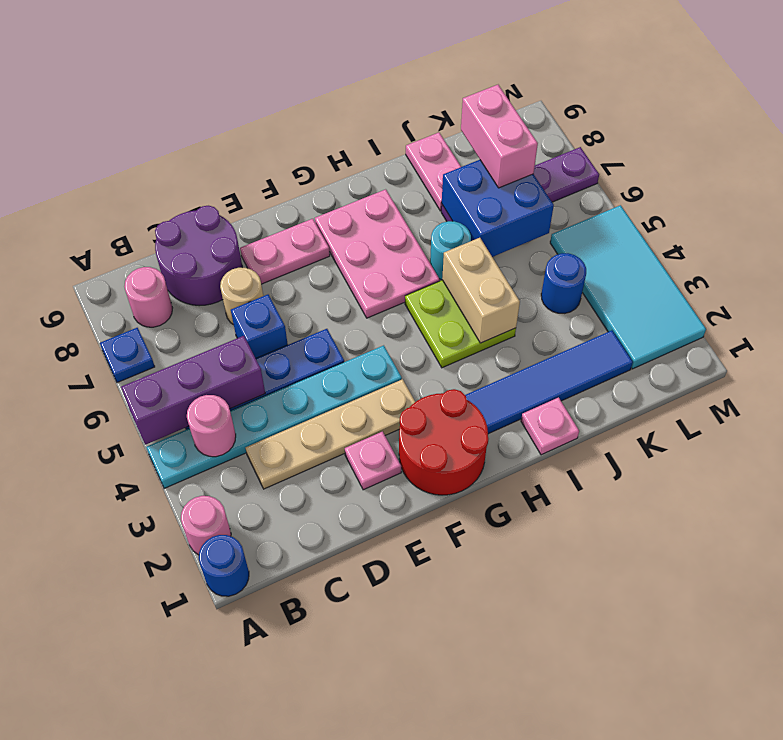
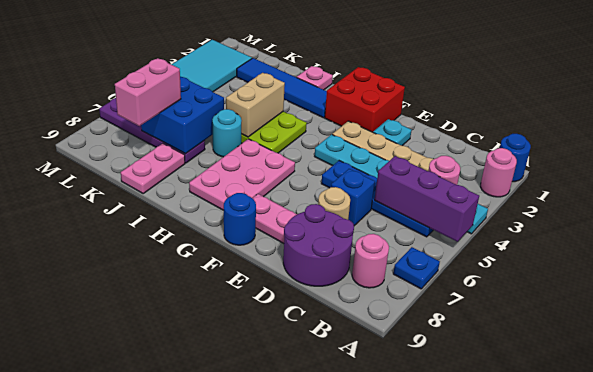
pink 1x1 plate [345,432,401,490] -> cyan 1x1 plate [373,119,412,146]
red 2x2 round brick [399,389,488,495] -> red 2x2 brick [325,67,405,132]
blue 1x1 round brick [541,253,586,313] -> blue 1x1 round brick moved to [224,193,256,245]

